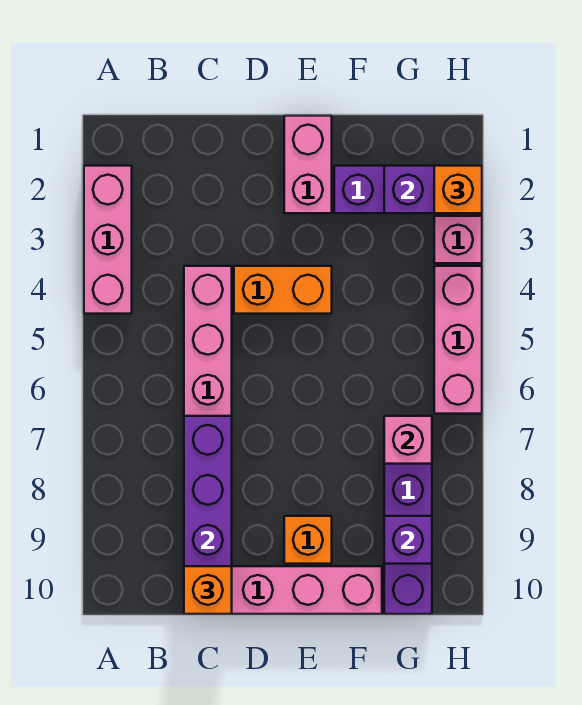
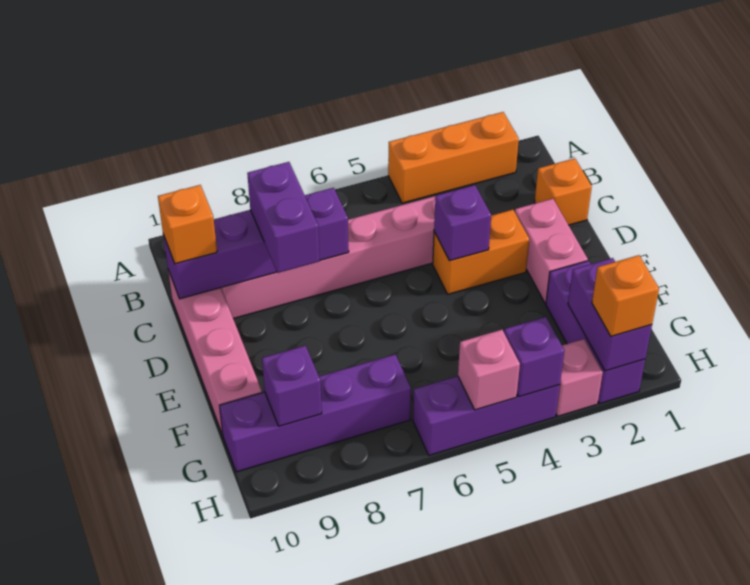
pink 1x3 brick [84,166,132,314] -> orange 1x3 brick [388,112,519,203]
none -> purple 1x2 brick [247,162,319,273]
orange 1x2 brick [234,266,332,314] -> orange 1x2 brick turned to [433,210,529,294]
none -> purple 1x1 brick [434,185,491,261]
pink 1x2 brick [284,116,332,213] -> pink 1x2 brick turned to [515,199,588,303]
orange 1x1 brick [284,516,332,564] -> orange 1x1 brick moved to [535,158,592,225]
pink 1x1 brick [384,416,432,464] -> pink 1x1 brick moved to [458,330,520,410]
pink 1x3 brick [434,266,482,414] -> purple 1x3 brick [413,376,560,455]
none -> purple 1x1 brick [504,317,564,397]

